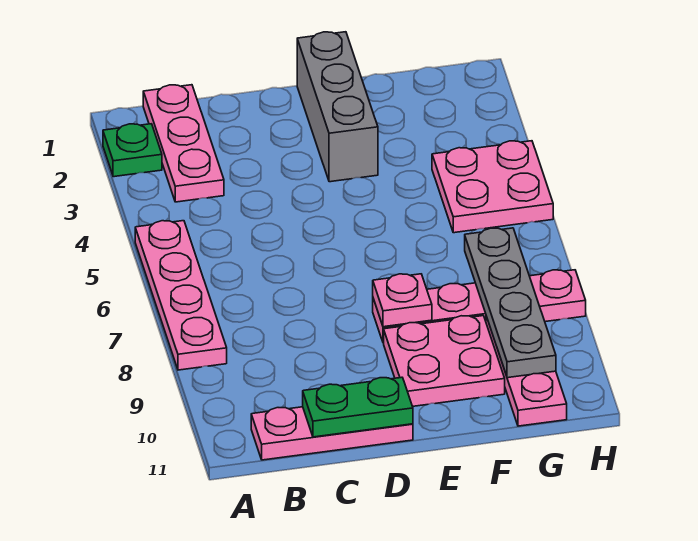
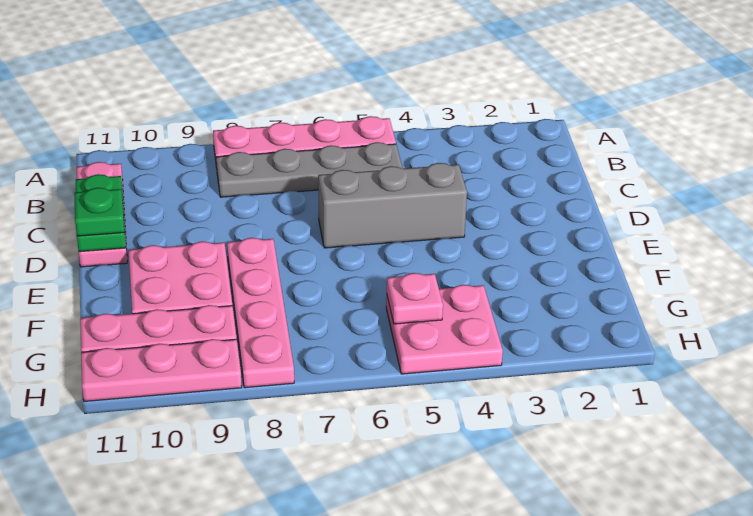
green 1x1 plate [103,124,162,177] -> green 1x1 plate moved to [74,188,124,236]
pink 1x3 plate [143,85,224,202] -> pink 1x3 plate moved to [81,339,242,401]
grey 1x3 brick [297,32,378,182] -> grey 1x3 brick moved to [318,163,467,248]
pink 1x1 plate [373,274,432,327] -> pink 1x1 plate moved to [387,273,443,324]
grey 1x4 plate [465,228,556,378] -> grey 1x4 plate moved to [216,142,403,197]

